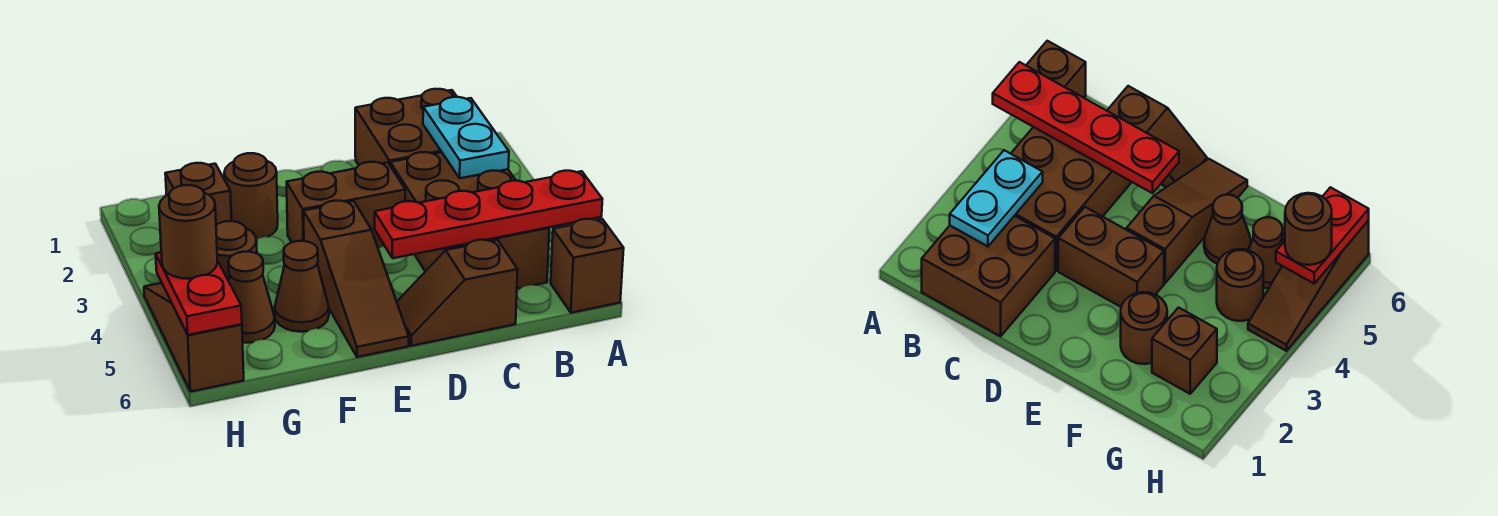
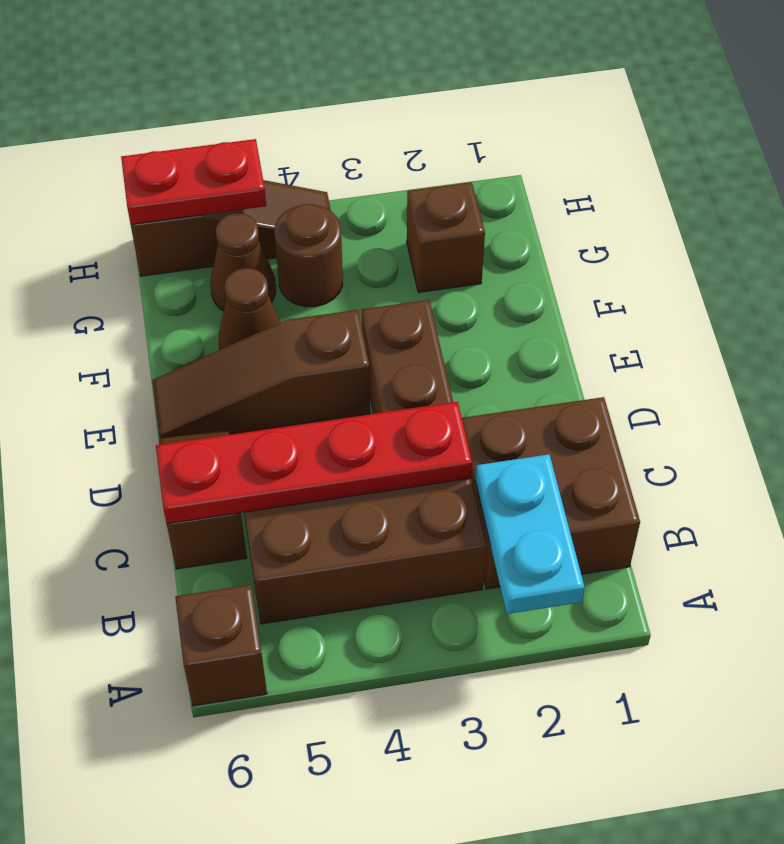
red 1x4 plate [375,171,602,258] -> red 1x4 plate turned to [156,402,472,524]
cyan 1x2 plate [423,97,509,178] -> cyan 1x2 plate turned to [475,454,585,614]
brown 1x1 round brick [224,153,278,239] -> none
brown 1x1 round brick [159,185,217,279] -> none

